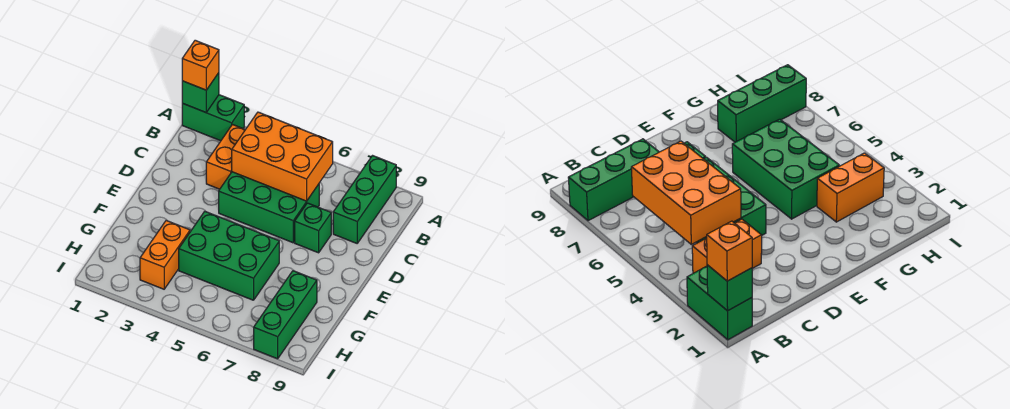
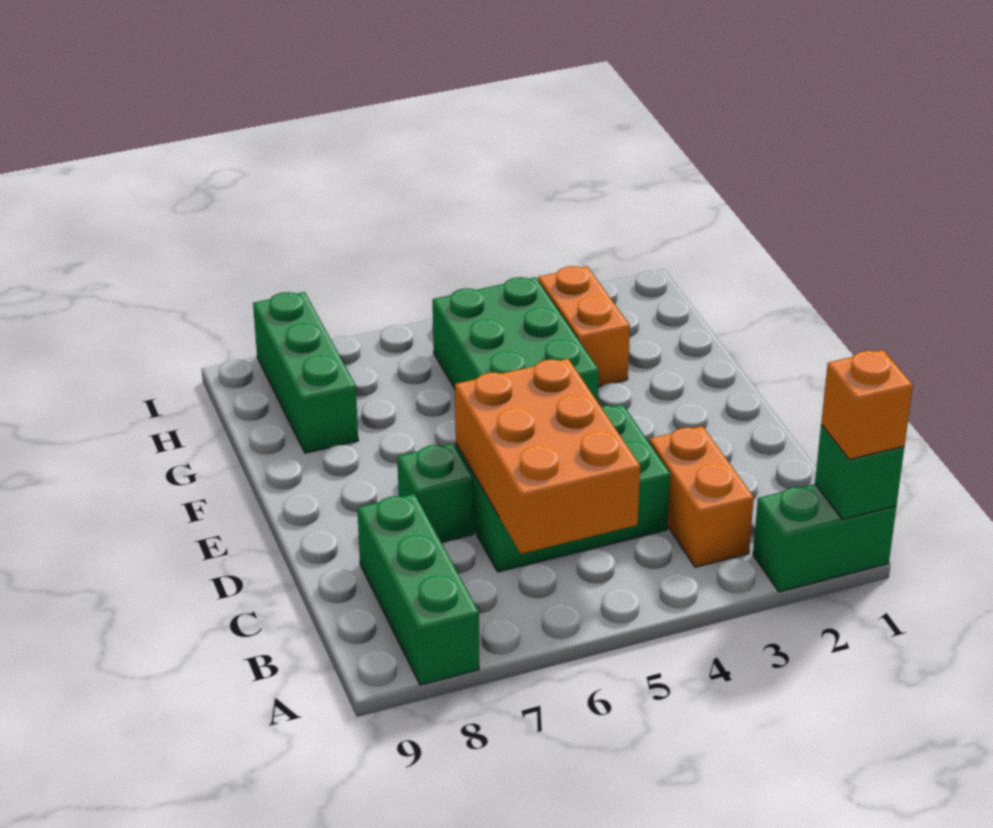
orange 2x3 brick [232,112,333,201] -> orange 2x3 brick turned to [455,359,640,554]
green 2x3 brick [179,211,279,300] -> green 2x3 brick turned to [433,277,599,402]

